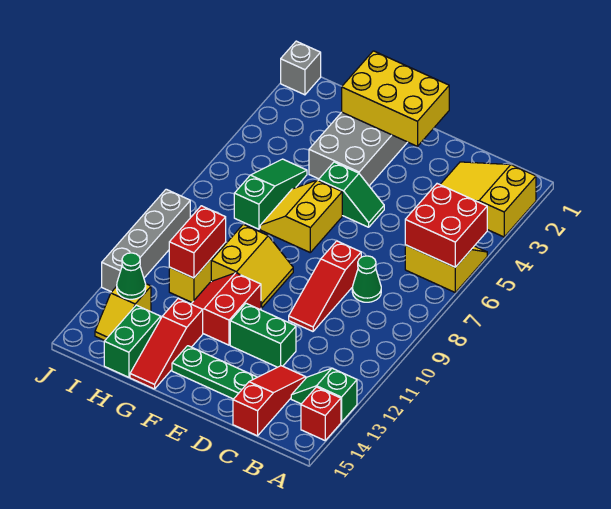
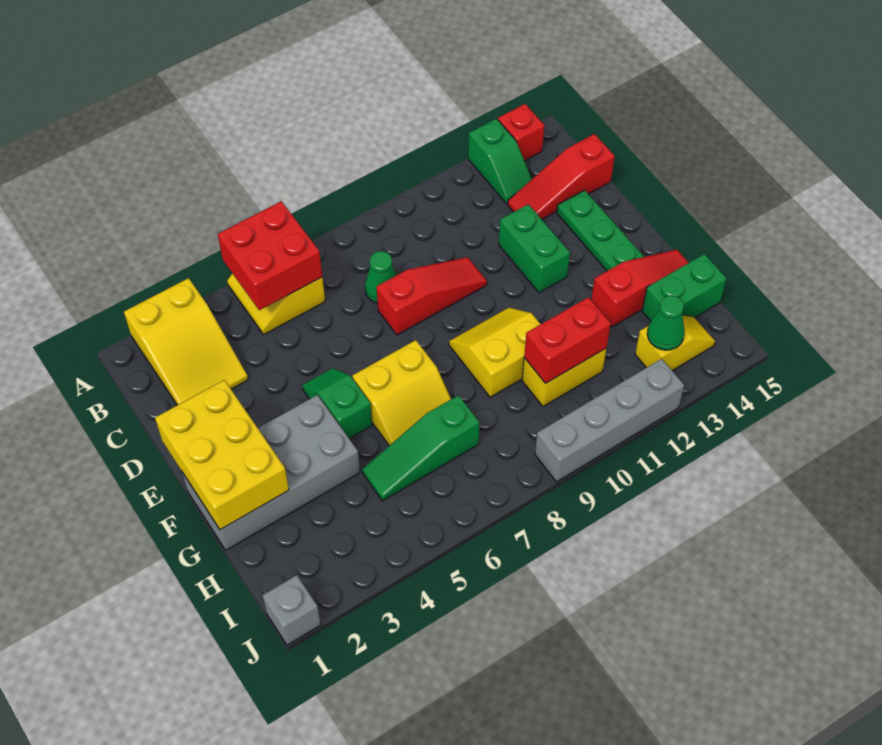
red 2x2 slope [192,273,261,345] -> none

